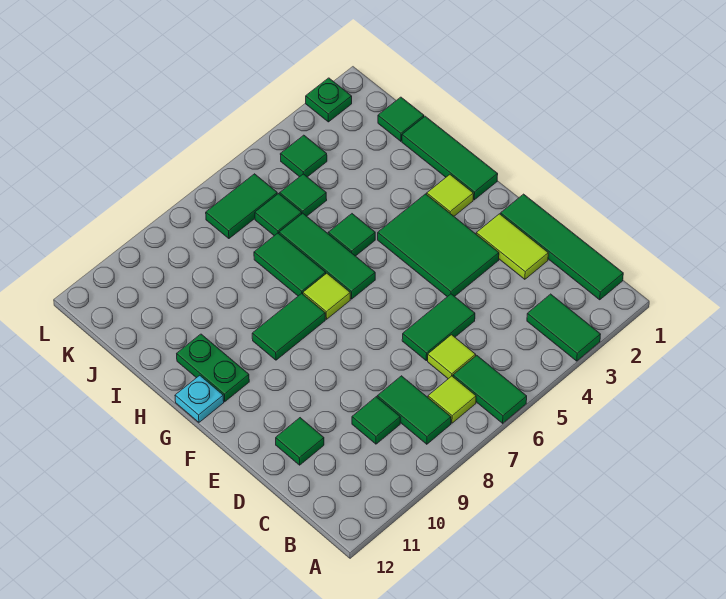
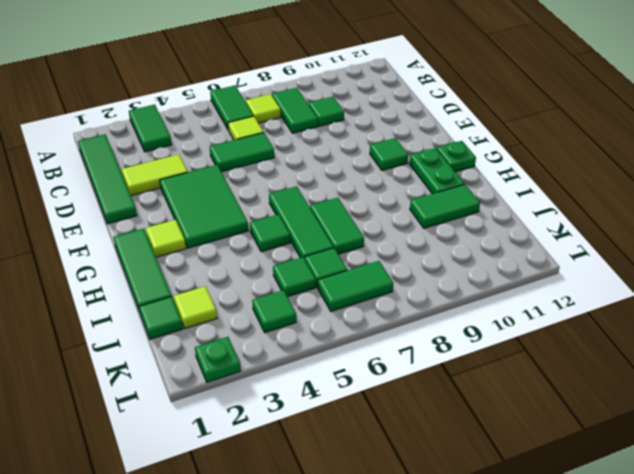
lime 1x2 tile [476,214,548,279] -> lime 1x2 tile turned to [122,154,187,196]
green 1x1 tile [276,418,324,465] -> green 1x1 tile moved to [370,138,408,170]
lime 1x1 tile [303,273,350,319] -> lime 1x1 tile moved to [174,286,217,328]
green 1x2 tile [252,293,325,360] -> green 1x2 tile moved to [410,184,480,228]
cyan 1x1 plate [175,375,224,422] -> green 1x1 plate [437,141,476,172]

